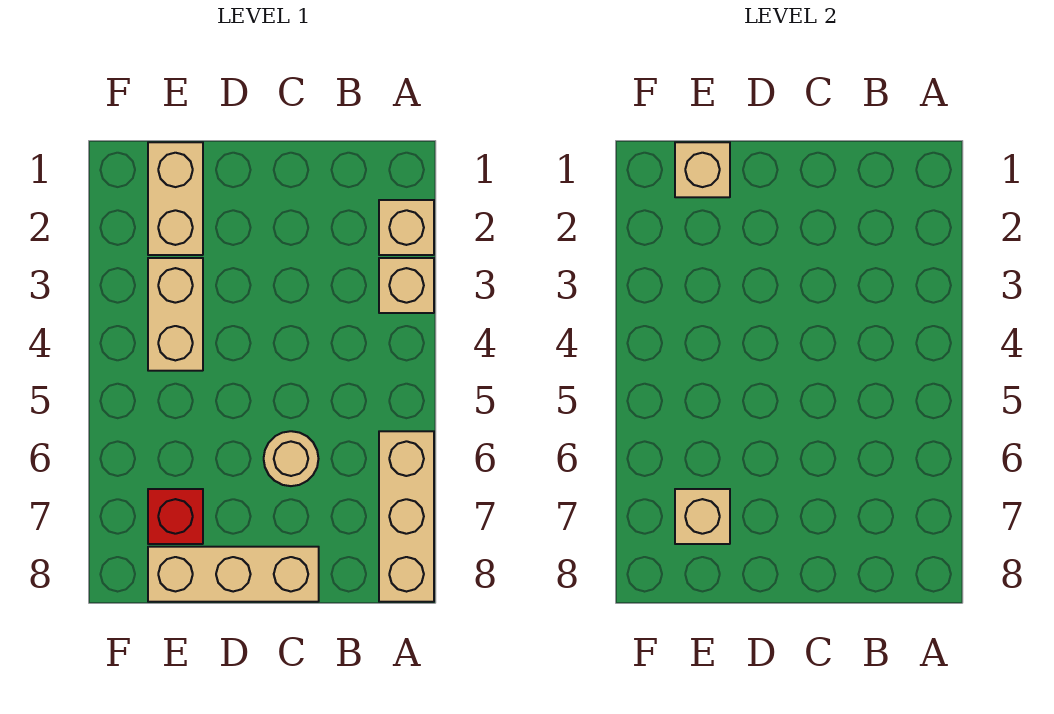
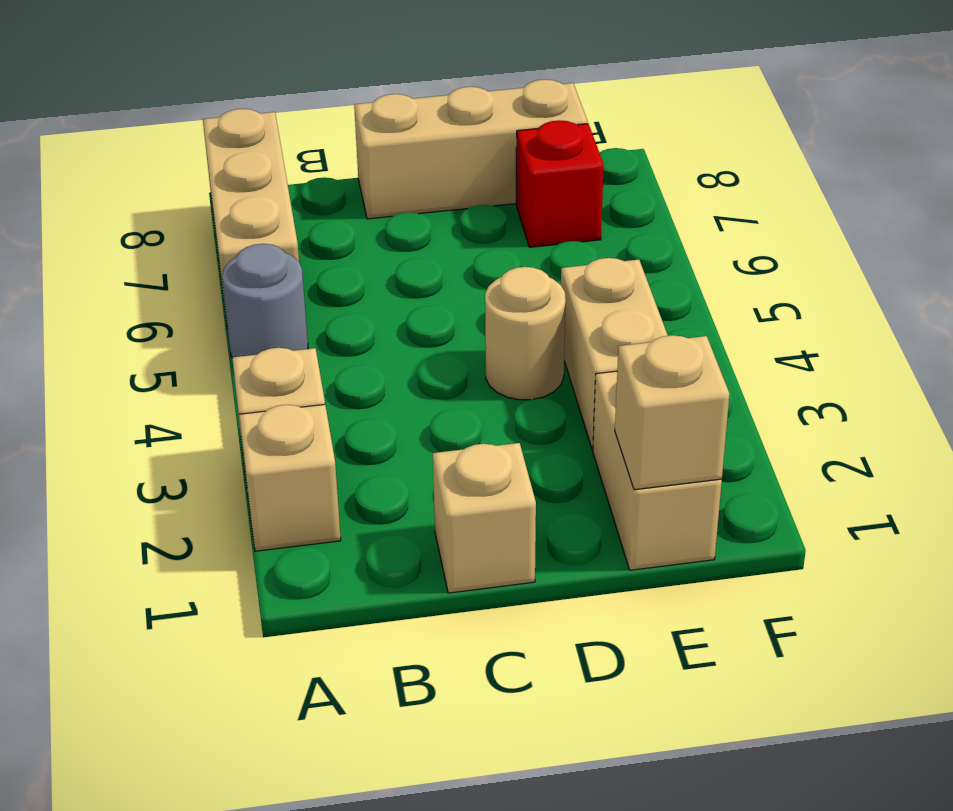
none -> grey 1x1 round brick [222,244,308,358]
tan 1x1 round brick [264,431,318,486] -> tan 1x1 round brick moved to [485,267,566,400]
tan 1x1 brick [675,489,730,544] -> tan 1x1 brick moved to [433,443,536,593]

